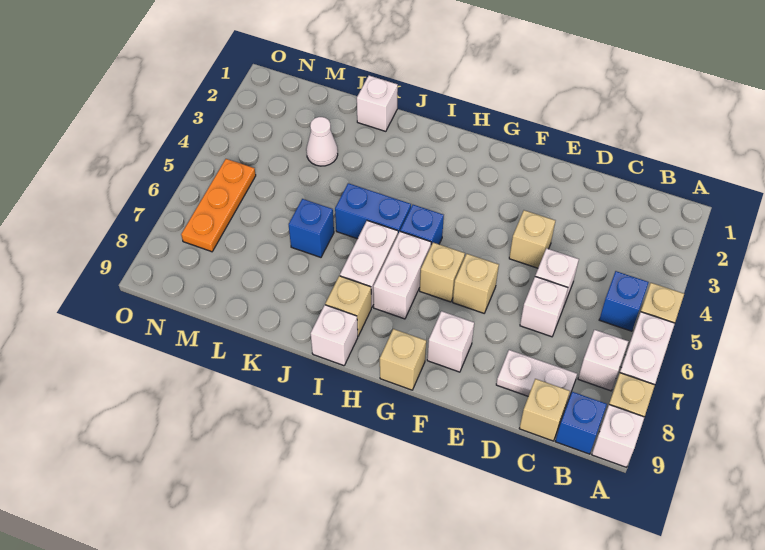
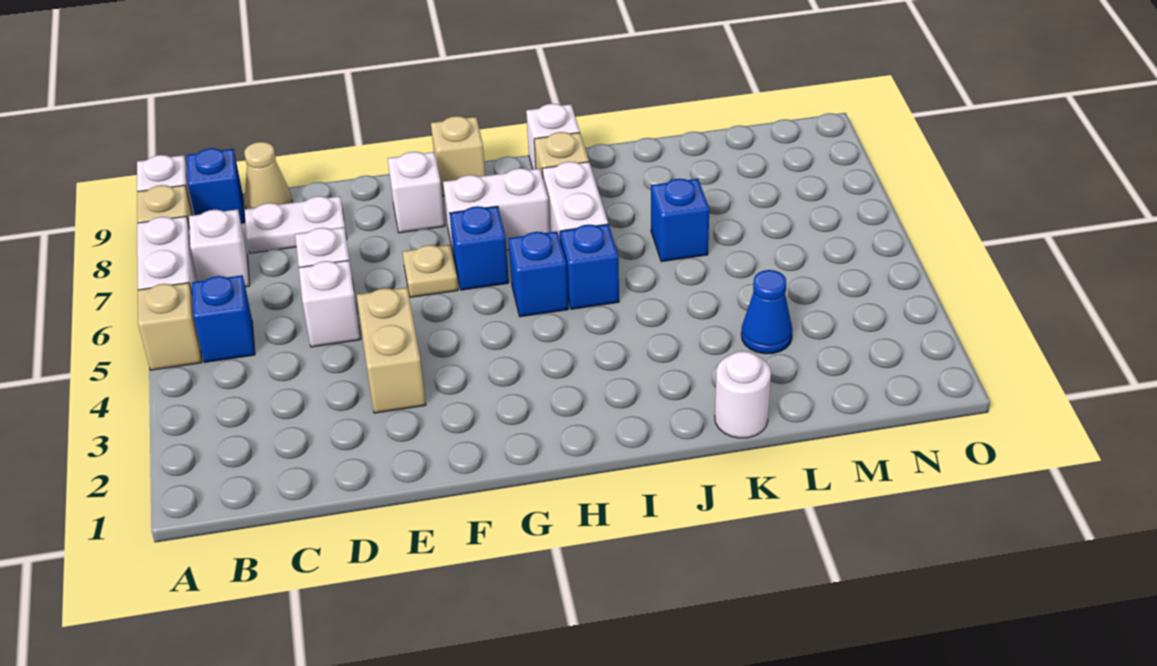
tan 1x1 brick [519,379,570,441] -> tan 1x1 cone [244,142,292,209]
tan 1x1 brick [509,210,555,268] -> tan 1x2 brick [357,287,426,413]
tan 1x1 brick [453,254,499,313] -> tan 1x1 plate [403,245,458,297]
tan 1x1 brick [420,243,465,302] -> blue 1x1 brick [450,206,509,290]
white 1x2 brick [373,232,431,319] -> white 1x2 brick turned to [443,168,550,255]
blue 1x2 brick [335,183,411,239] -> blue 1x1 brick [560,224,619,309]
white 1x1 brick [357,76,398,131] -> white 1x1 round brick [715,351,771,438]
white 1x1 cone [306,117,338,166] -> blue 1x1 cone [741,270,793,354]
orange 1x3 plate [181,159,256,252] -> none

